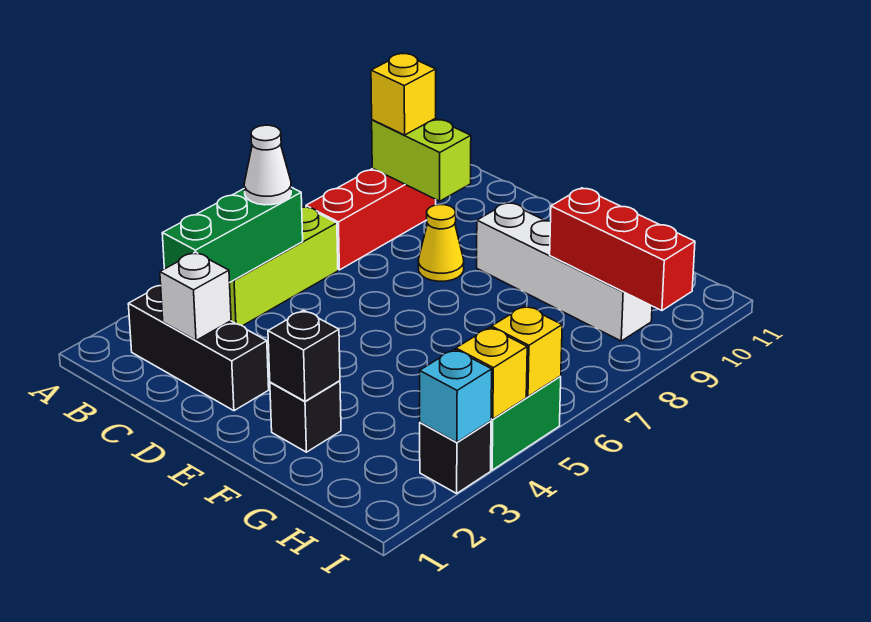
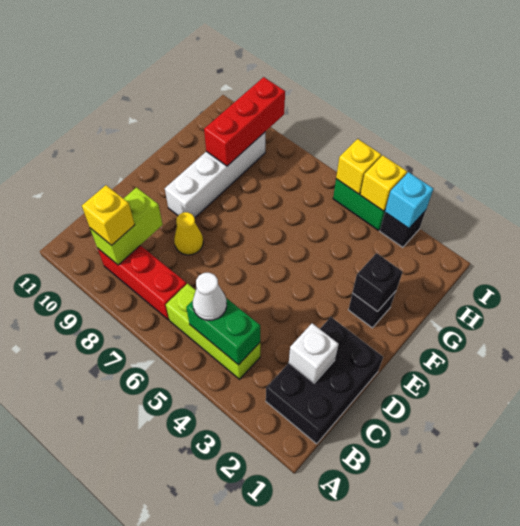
black 1x3 brick [128,286,269,411] -> black 2x3 brick [266,317,383,444]
green 1x3 brick [162,187,303,282] -> green 1x2 brick [186,298,260,365]

